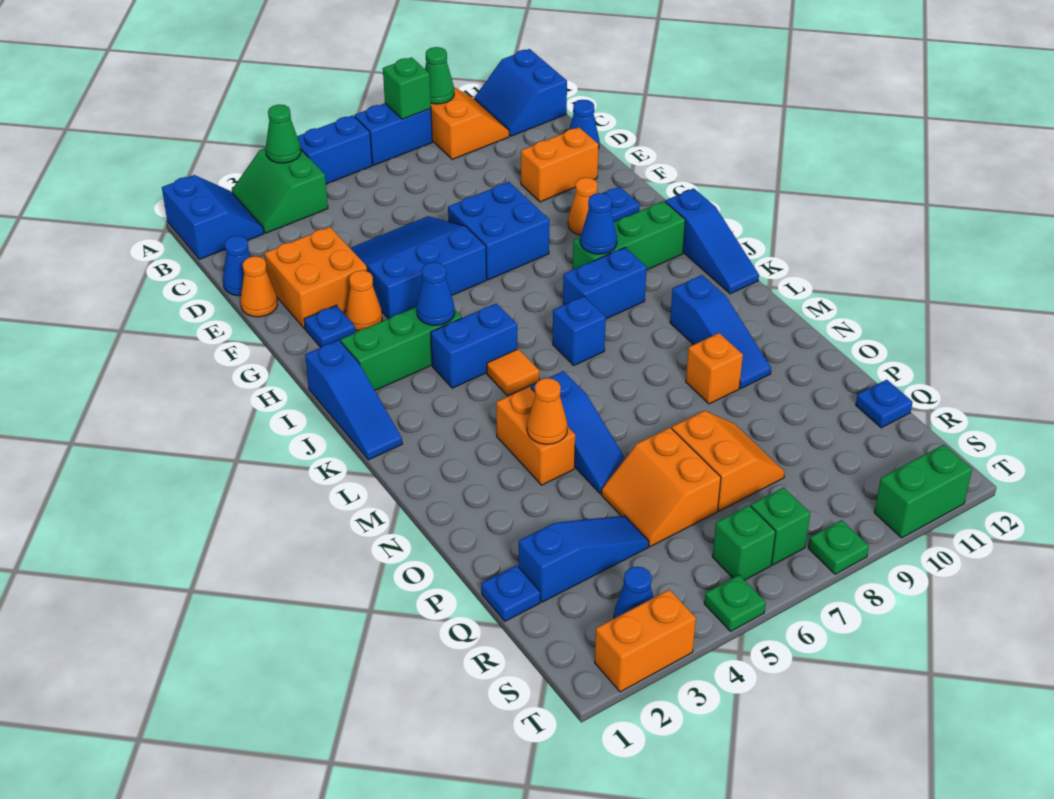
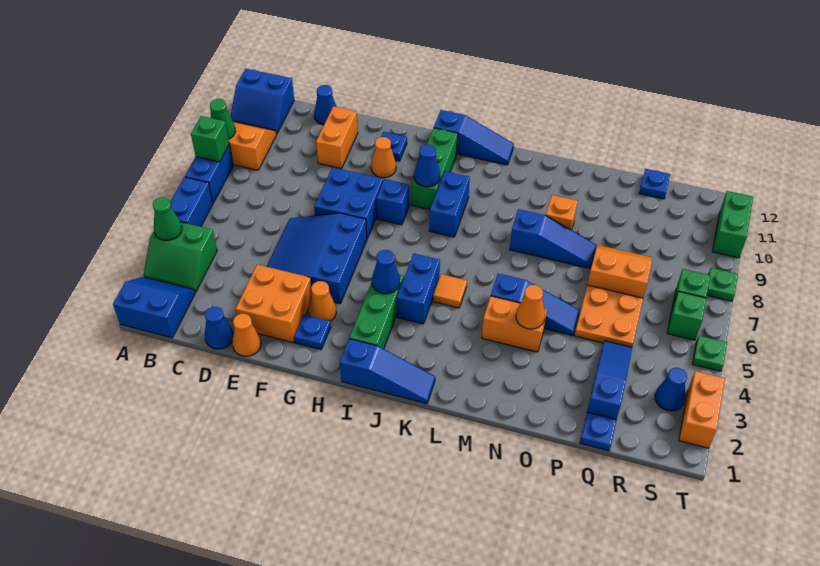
blue 1x1 brick [553,296,606,365] -> blue 1x1 brick moved to [376,179,409,225]
blue 1x3 slope [670,275,771,388] -> blue 1x3 slope moved to [510,209,596,268]
orange 2x2 slope [601,428,721,546] -> orange 2x2 plate [575,285,643,347]

